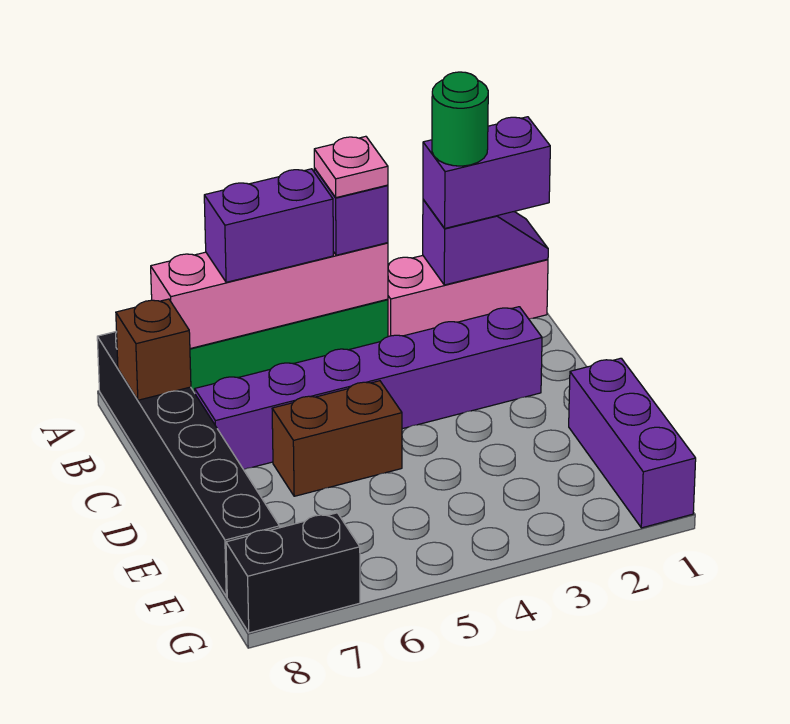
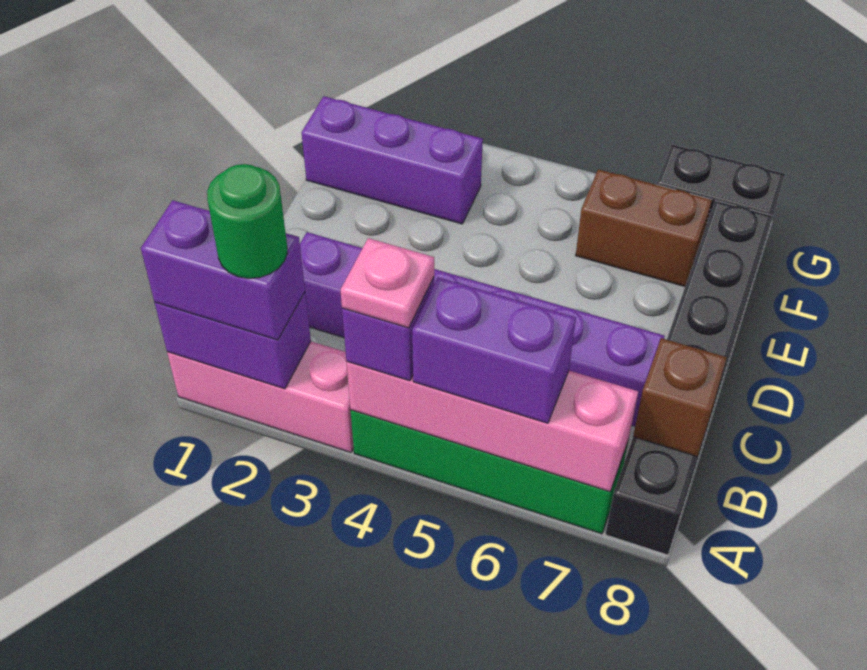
purple 1x2 slope [423,200,548,285] -> purple 1x2 brick [155,293,311,389]
brown 1x2 brick [272,381,402,496] -> brown 1x2 brick moved to [576,169,712,286]
purple 1x3 brick [569,358,696,528] -> purple 1x3 brick turned to [301,96,483,224]

